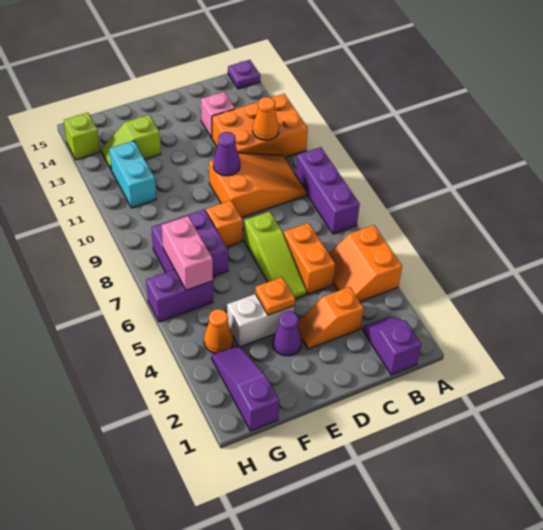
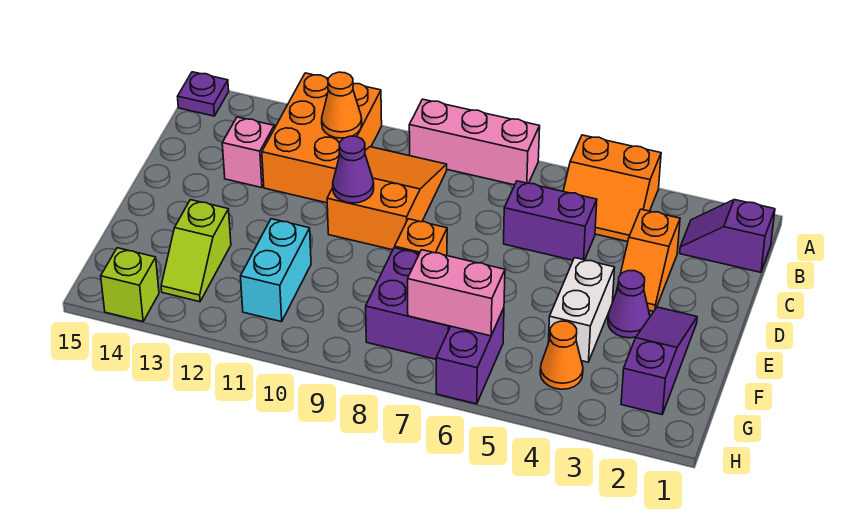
purple 1x3 brick [296,147,360,234] -> pink 1x3 brick [409,99,540,185]
orange 1x2 brick [284,223,335,294] -> purple 1x2 brick [504,181,597,260]
lime 1x3 slope [244,212,307,299] -> none
orange 1x1 plate [255,277,295,315] -> none
purple 1x3 slope [212,345,279,431] -> purple 1x3 slope turned to [621,307,697,414]
cyan 1x2 brick [109,141,156,208] -> cyan 1x2 brick turned to [240,219,311,322]

